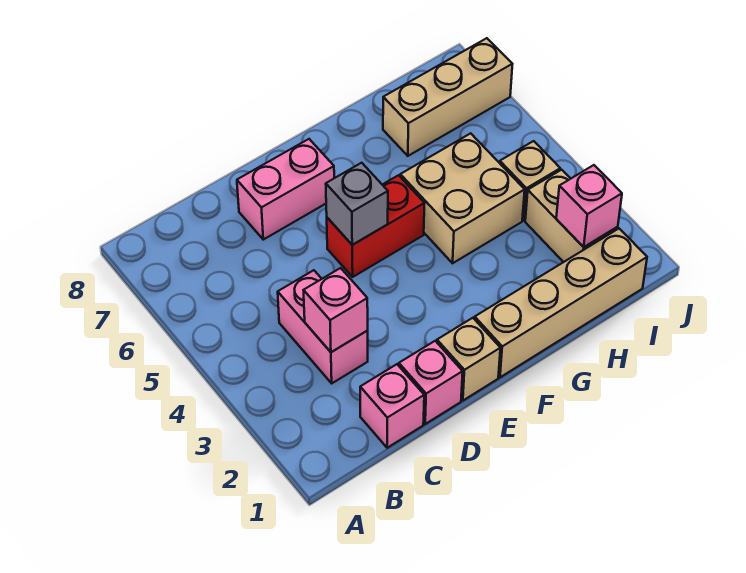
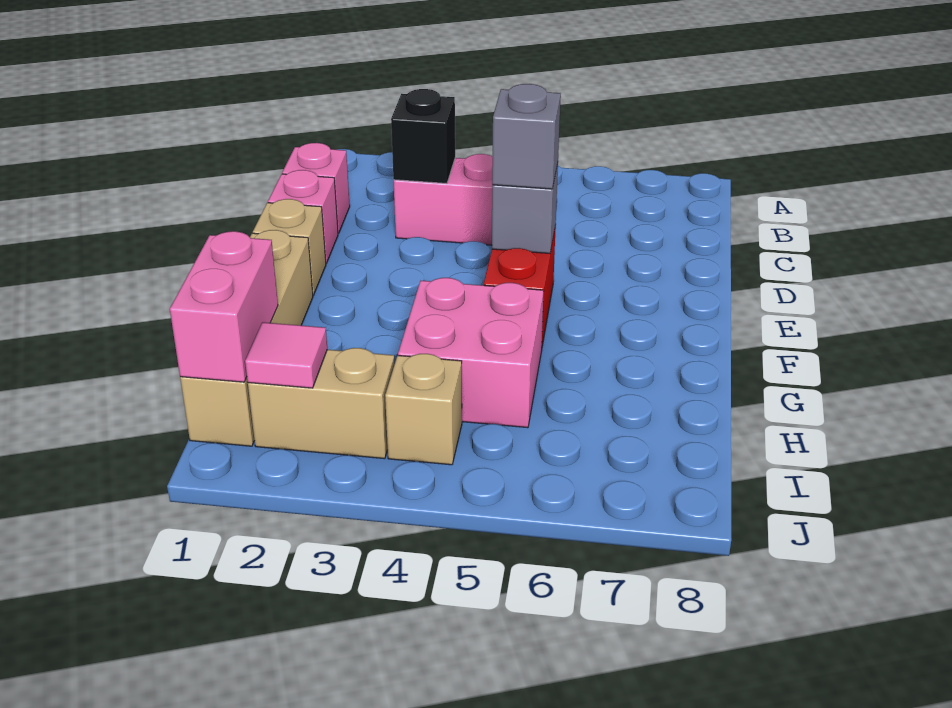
pink 1x1 brick [304,268,368,352] -> black 1x1 brick [391,89,455,184]
pink 1x2 brick [237,139,334,240] -> pink 1x2 brick moved to [170,231,278,382]
none -> grey 1x1 brick [492,84,561,189]
tan 2x2 brick [400,133,525,263] -> pink 2x2 brick [398,278,544,428]
tan 1x3 brick [383,38,512,156] -> none
pink 1x1 brick [556,165,622,247] -> pink 1x1 tile [245,322,327,388]

